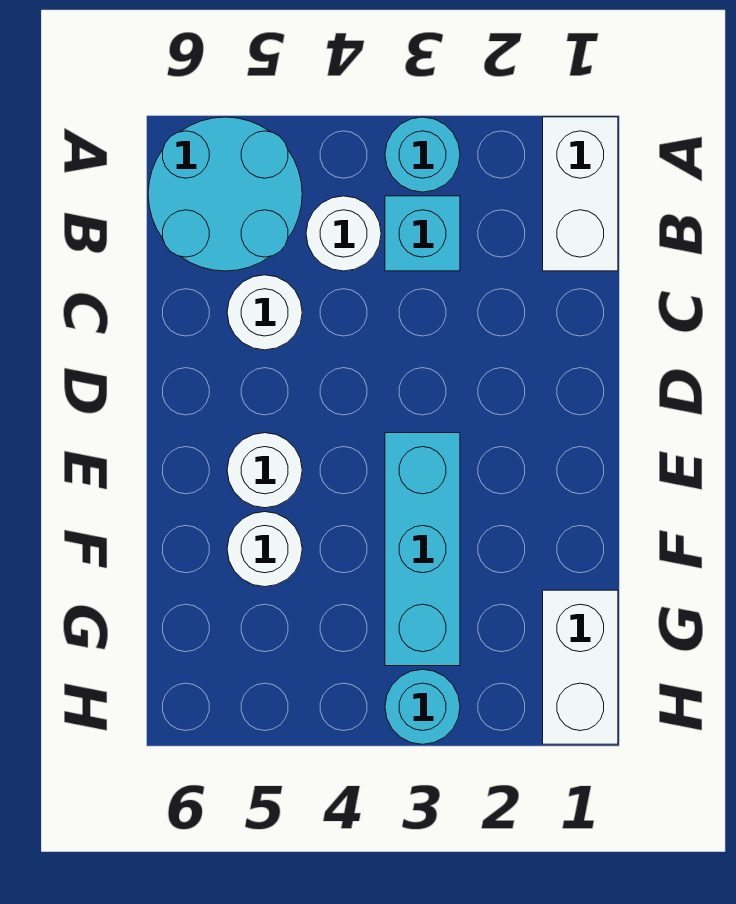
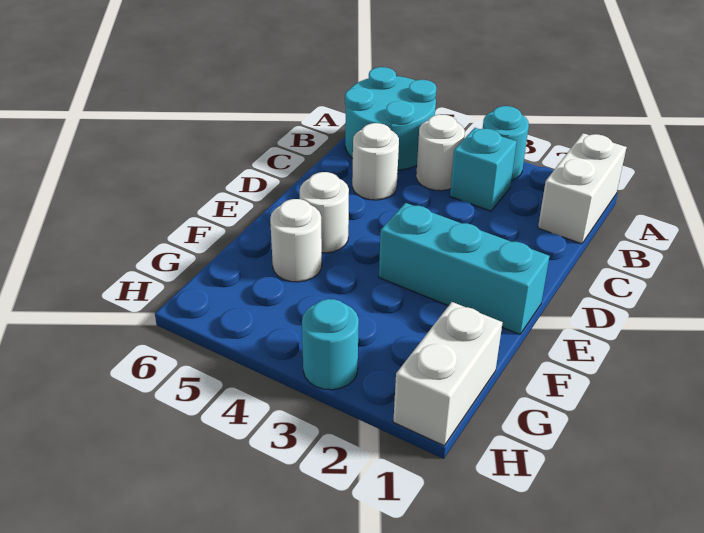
cyan 1x3 brick [385,433,460,666] -> cyan 1x3 brick turned to [379,203,550,334]

